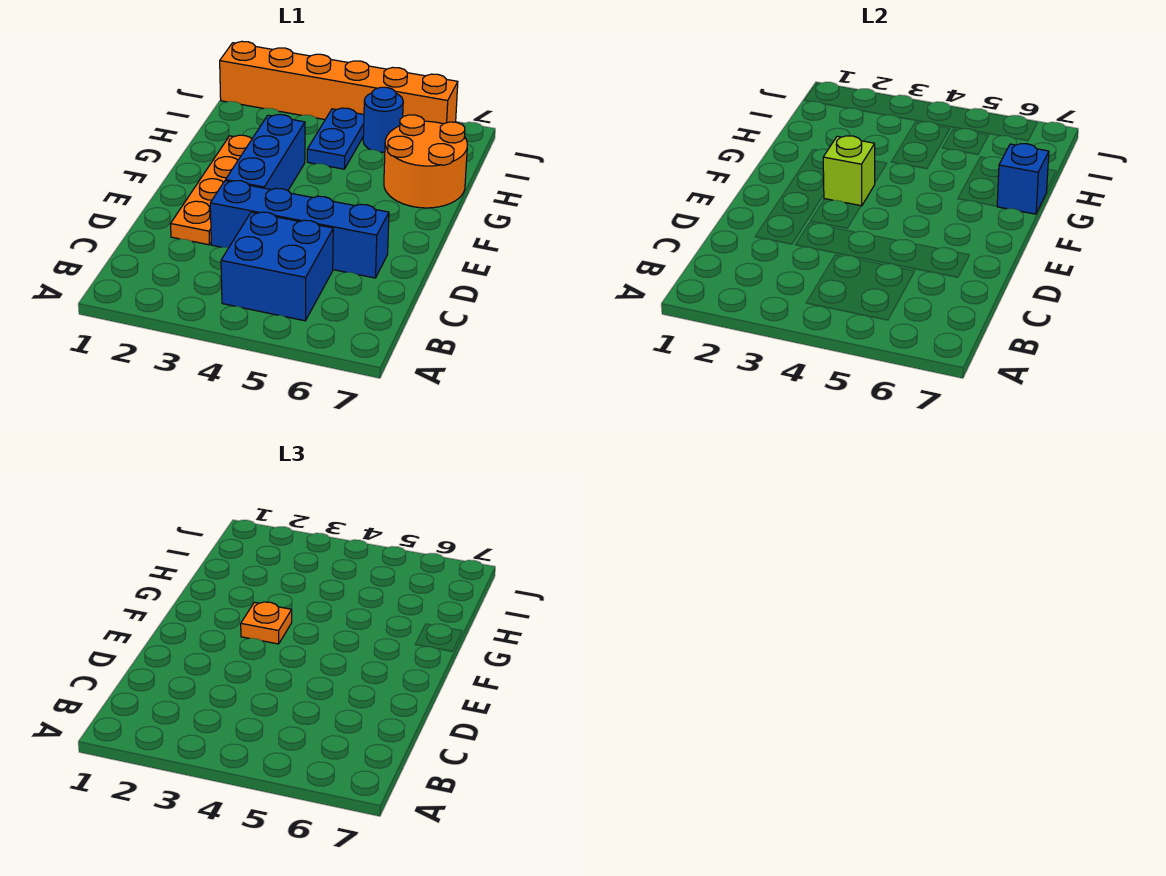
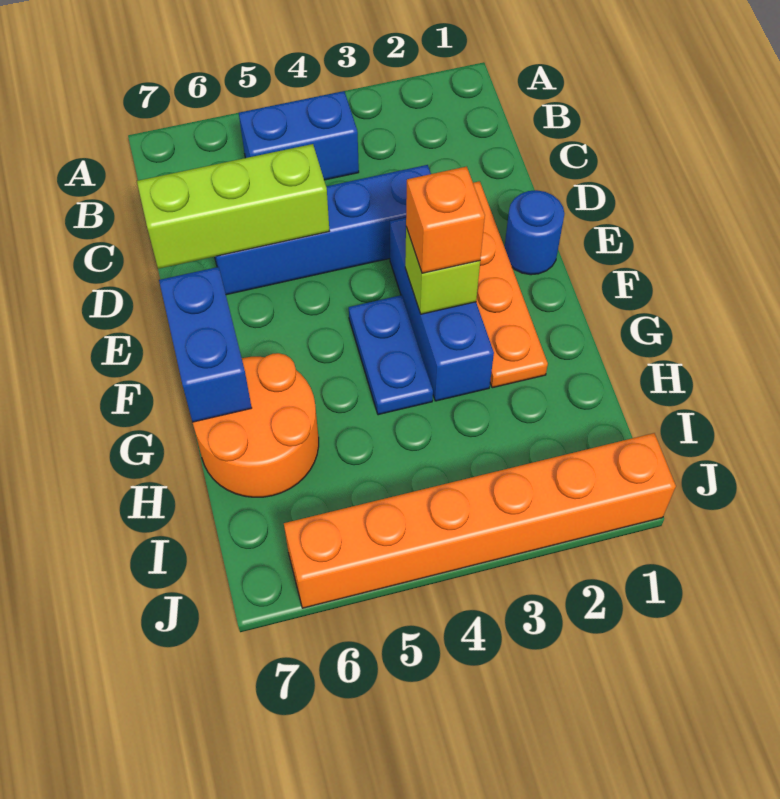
blue 2x2 brick [221,212,333,321] -> blue 1x2 brick [239,91,359,180]
none -> lime 1x3 brick [137,144,329,269]
orange 1x1 plate [241,602,292,644] -> orange 1x1 brick [406,167,485,273]
blue 1x1 brick [997,144,1049,214] -> blue 1x2 brick [159,267,252,422]
blue 1x2 plate [307,108,364,169] -> blue 1x2 plate moved to [349,295,433,415]
blue 1x1 round brick [363,87,403,152] -> blue 1x1 round brick moved to [504,190,564,275]

